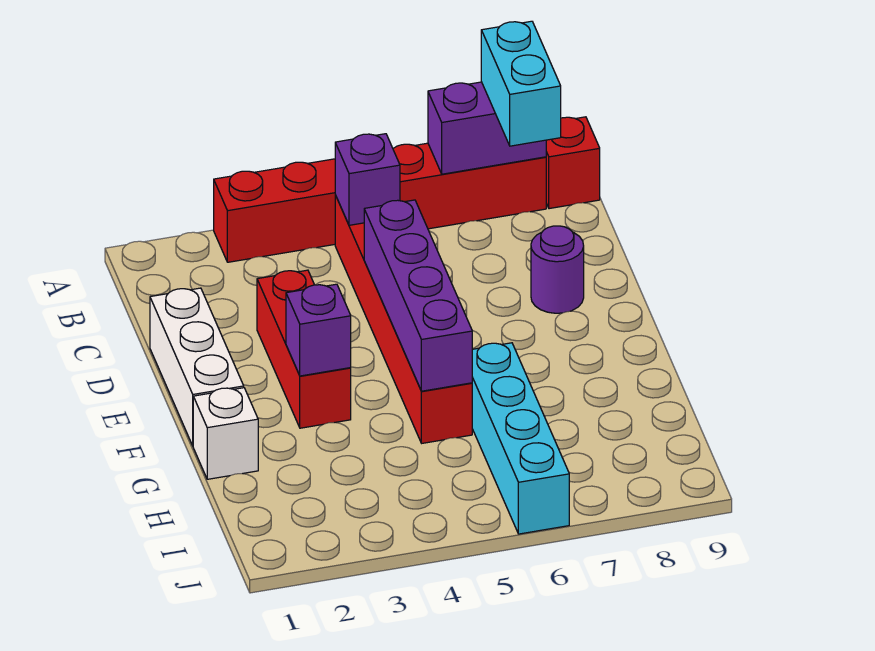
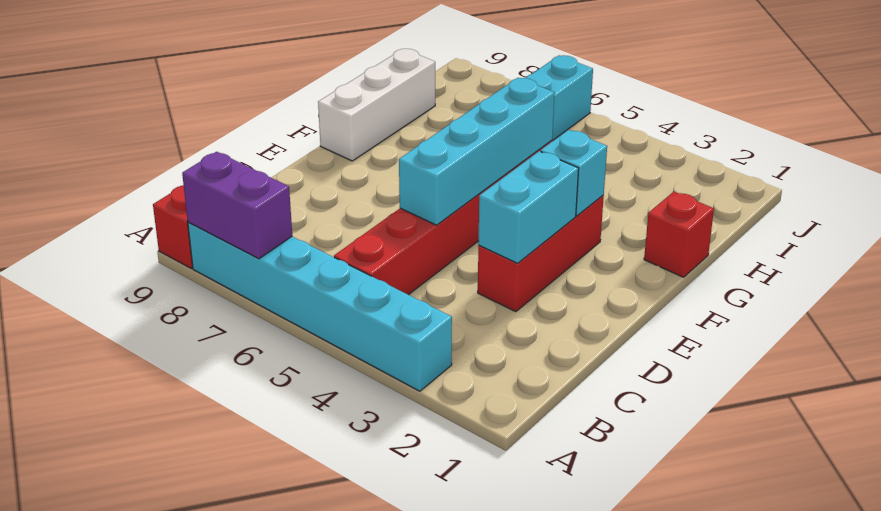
red 1x6 brick [214,143,546,262] -> cyan 1x6 brick [188,222,452,391]
cyan 1x2 brick [481,21,561,146] -> cyan 1x2 brick moved to [478,151,579,263]
purple 1x1 brick [335,134,400,225] -> none
white 1x3 brick [150,288,244,445] -> white 1x3 brick moved to [318,49,435,161]
purple 1x4 brick [364,200,472,391] -> cyan 1x4 brick [399,78,555,225]
purple 1x1 round brick [531,226,584,313] -> none
purple 1x1 brick [286,284,351,376] -> cyan 1x1 brick [541,130,607,216]
white 1x1 brick [193,388,258,479] -> red 1x1 brick [644,192,714,277]

